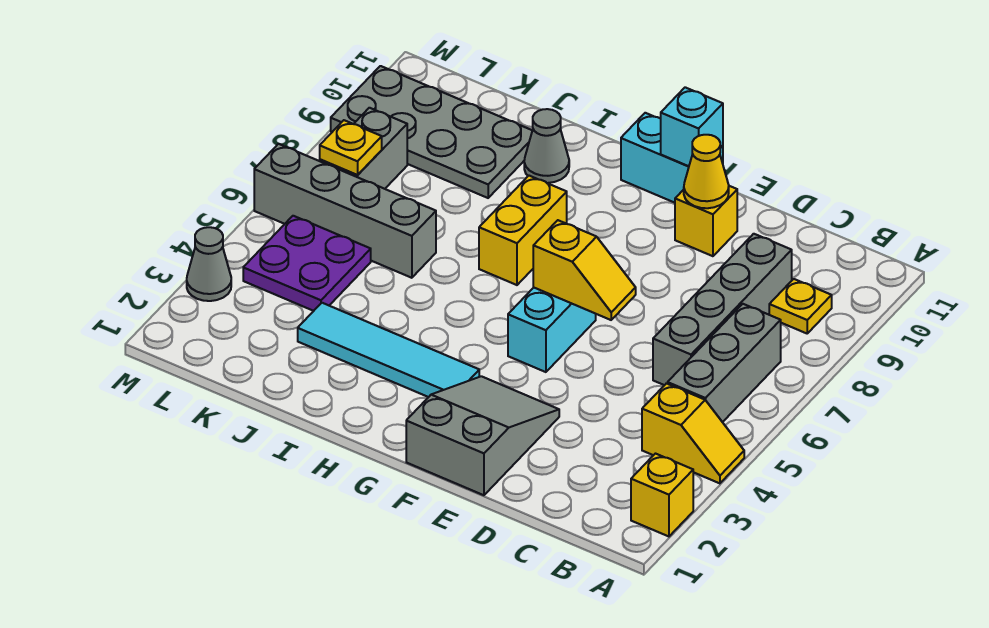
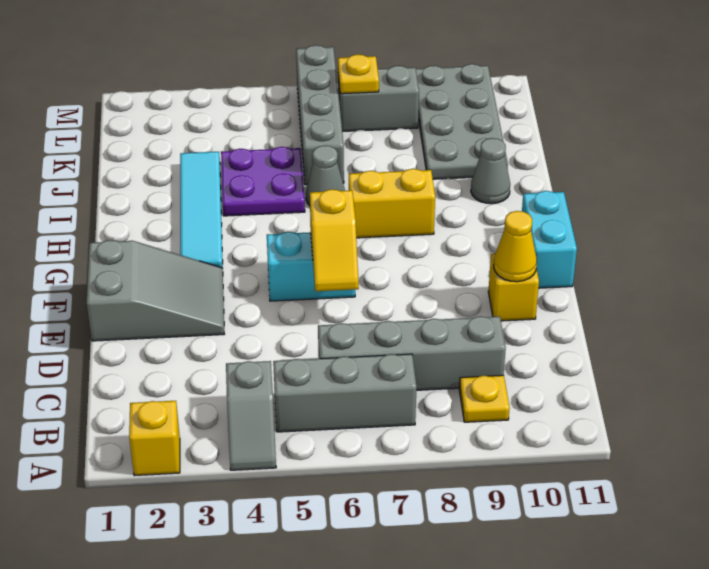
yellow 1x2 slope [642,383,744,483] -> grey 1x2 slope [226,361,276,470]
cyan 1x1 brick [661,87,723,166] -> none
purple 2x2 plate [243,216,371,311] -> purple 2x2 plate moved to [221,147,305,216]
grey 1x1 cone [187,227,231,301] -> grey 1x1 cone moved to [306,145,345,206]

